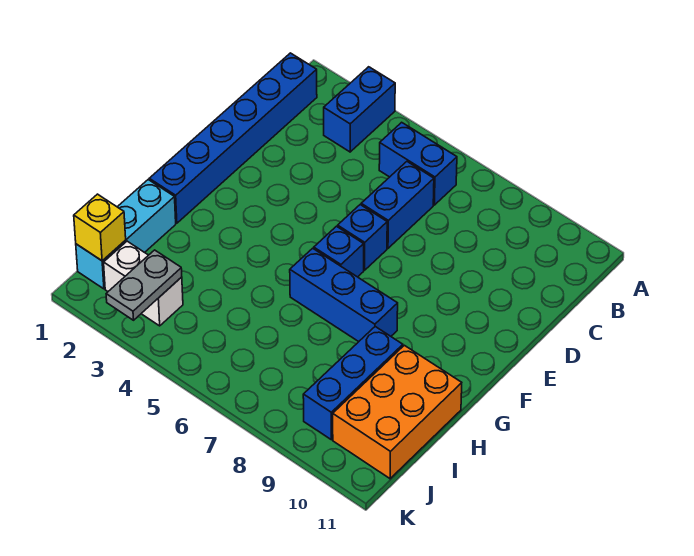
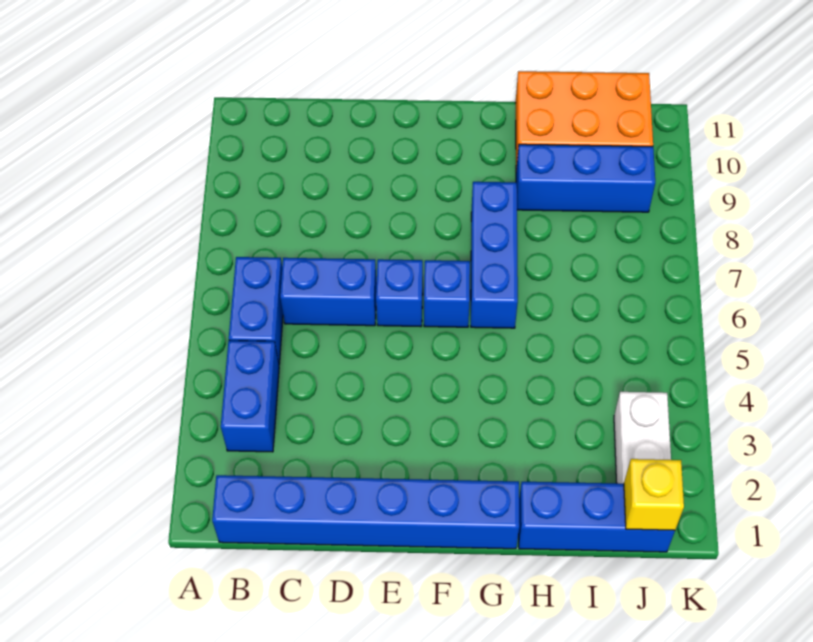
blue 1x2 brick [324,67,395,152] -> blue 1x2 brick turned to [221,340,279,452]
cyan 1x3 brick [76,180,176,289] -> blue 1x3 brick [519,482,675,552]
grey 1x2 plate [106,250,182,320] -> none

